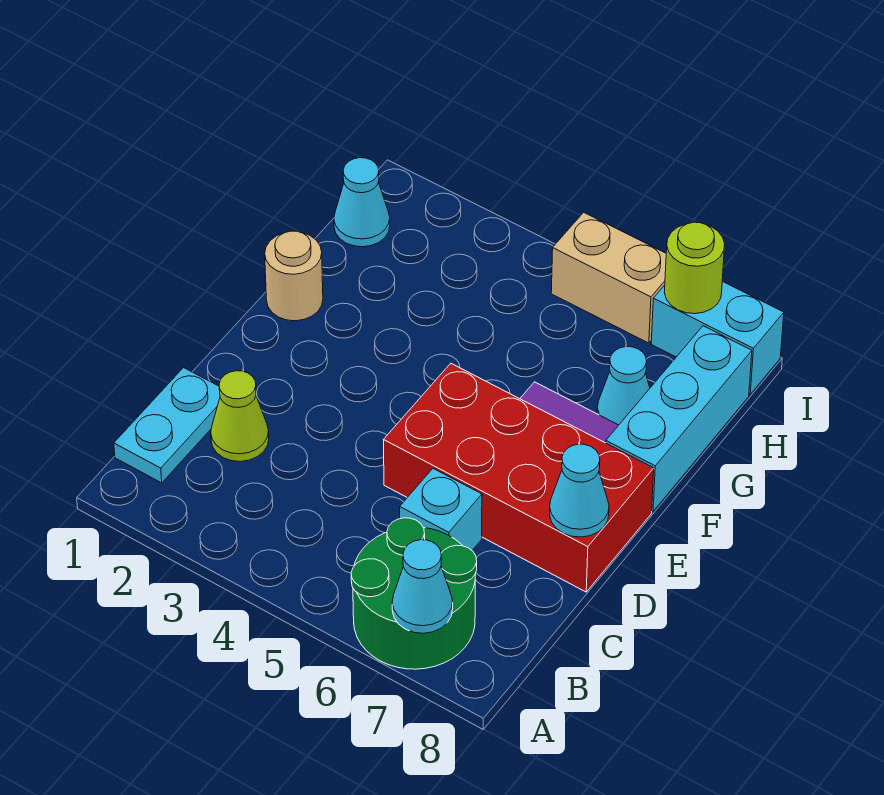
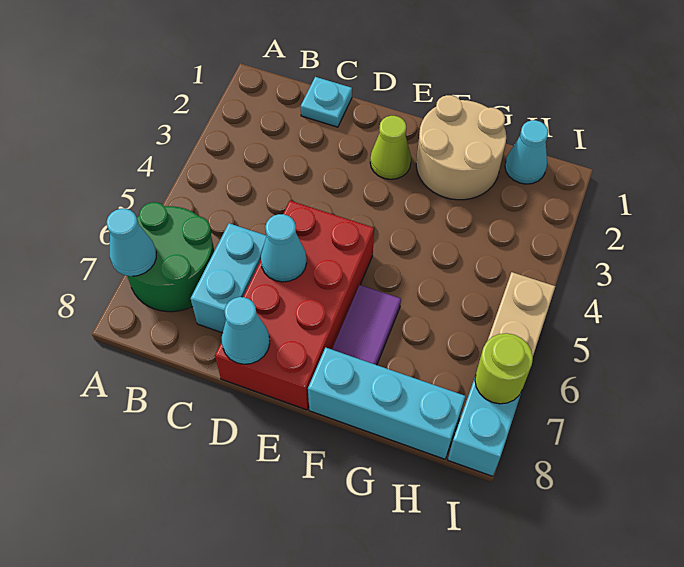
cyan 1x2 plate [114,368,220,483] -> cyan 1x1 plate [301,77,352,127]
lime 1x1 cone [211,371,269,462] -> lime 1x1 cone moved to [370,116,411,179]
cyan 1x1 brick [400,469,482,550] -> cyan 1x2 brick [191,223,266,333]
tan 1x1 round brick [265,231,323,321] -> tan 2x2 round brick [416,95,506,200]
cyan 1x1 cone [597,347,650,425] -> cyan 1x1 cone moved to [261,214,307,282]

